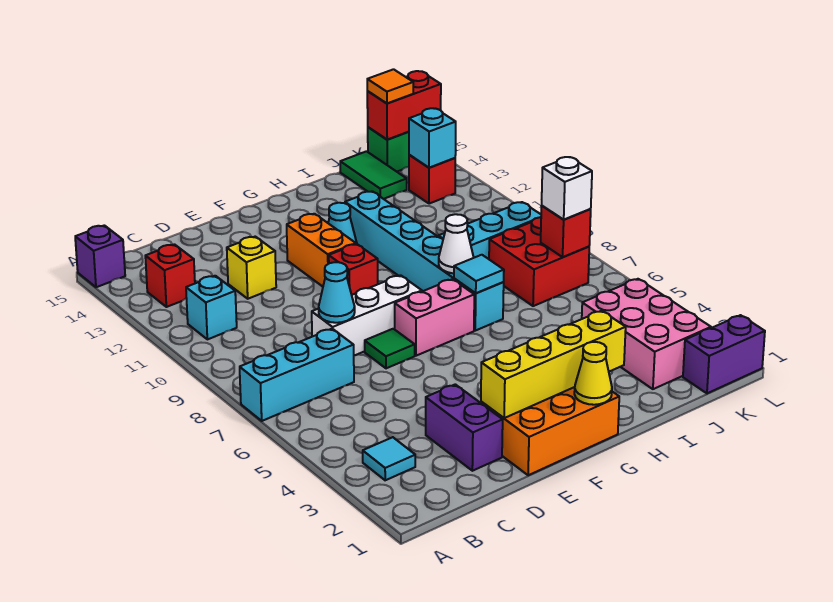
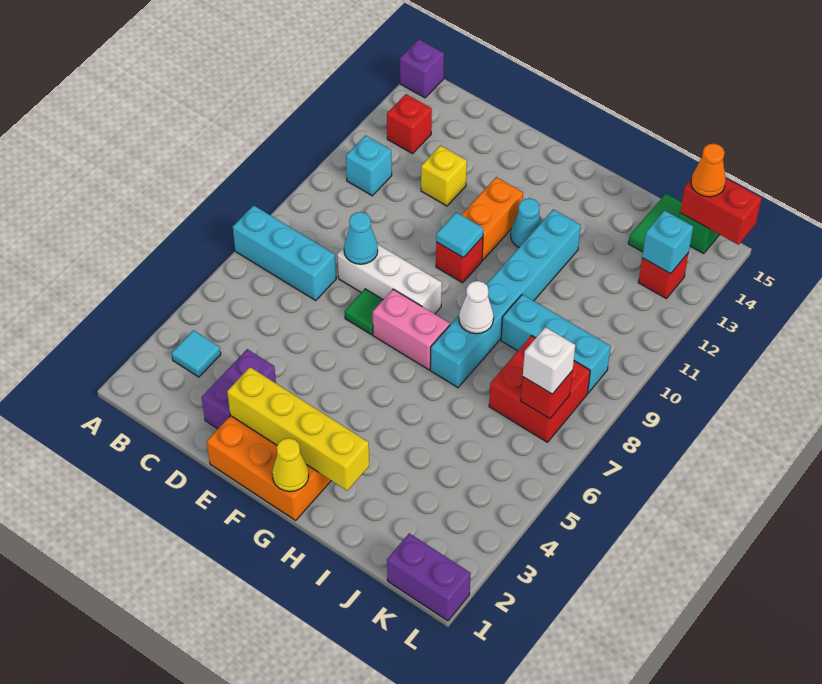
cyan 1x1 tile [454,255,504,293] -> cyan 1x1 tile moved to [436,212,483,258]
pink 2x3 brick [582,279,711,389] -> none
orange 1x1 tile [367,69,413,103] -> orange 1x1 cone [691,144,726,197]

